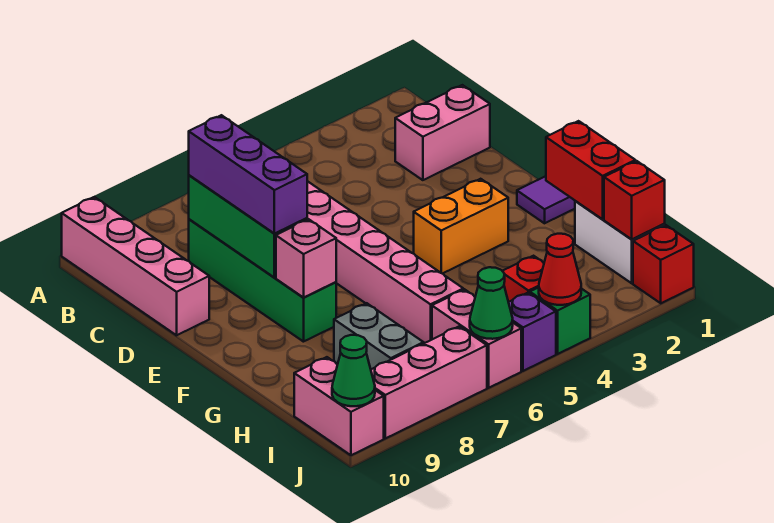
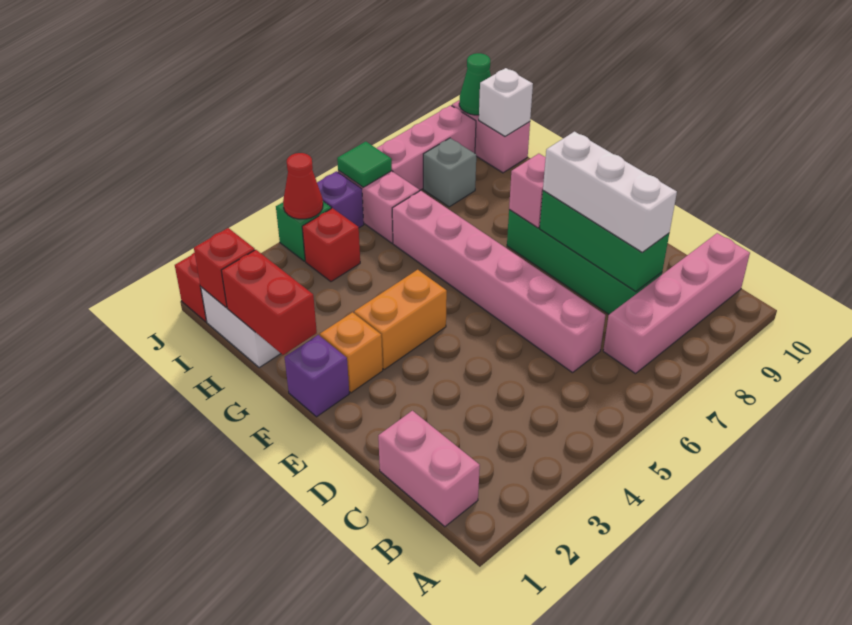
pink 1x4 brick [62,197,209,335] -> pink 1x4 brick turned to [603,233,750,374]
pink 1x2 brick [395,85,490,180] -> pink 1x2 brick turned to [378,411,480,527]
purple 1x3 brick [189,115,307,234] -> white 1x3 brick [543,132,677,252]
purple 1x1 tile [517,176,575,223] -> purple 1x1 brick [285,335,349,417]
none -> orange 1x1 brick [320,312,383,393]
grey 1x2 brick [334,303,424,369] -> grey 1x1 brick [423,138,476,207]
none -> white 1x1 brick [479,68,533,136]
green 1x1 cone [470,267,513,339] -> green 1x1 tile [337,142,392,187]

